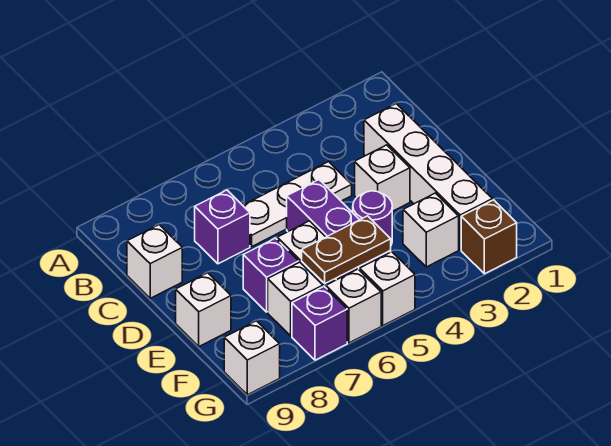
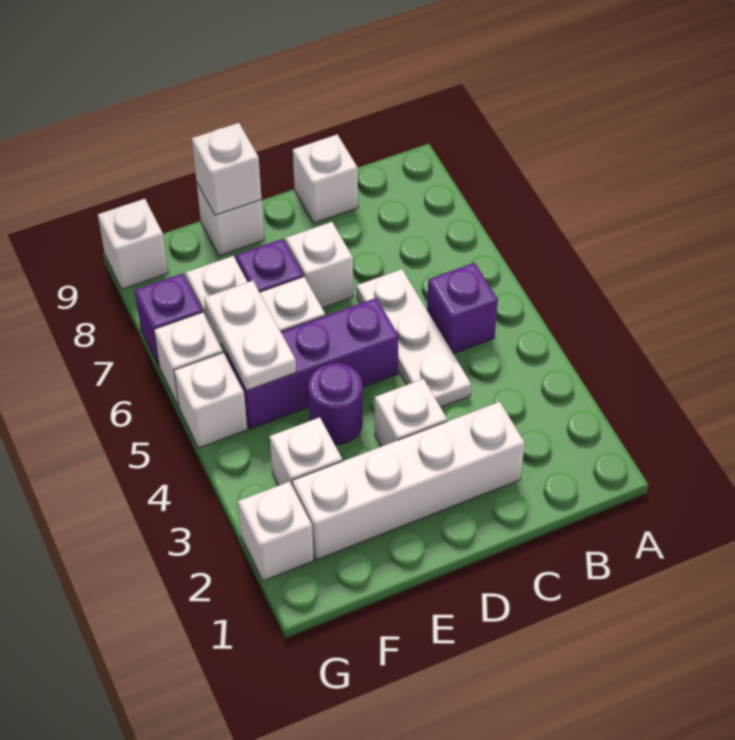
purple 1x1 brick [195,190,250,264] -> purple 1x1 brick moved to [427,263,498,354]
none -> white 1x1 brick [286,222,353,308]
none -> white 1x1 brick [192,123,262,215]
brown 1x2 plate [302,216,391,283] -> white 1x2 plate [204,281,296,391]
brown 1x1 brick [461,200,517,274] -> white 1x1 brick [238,482,314,581]

